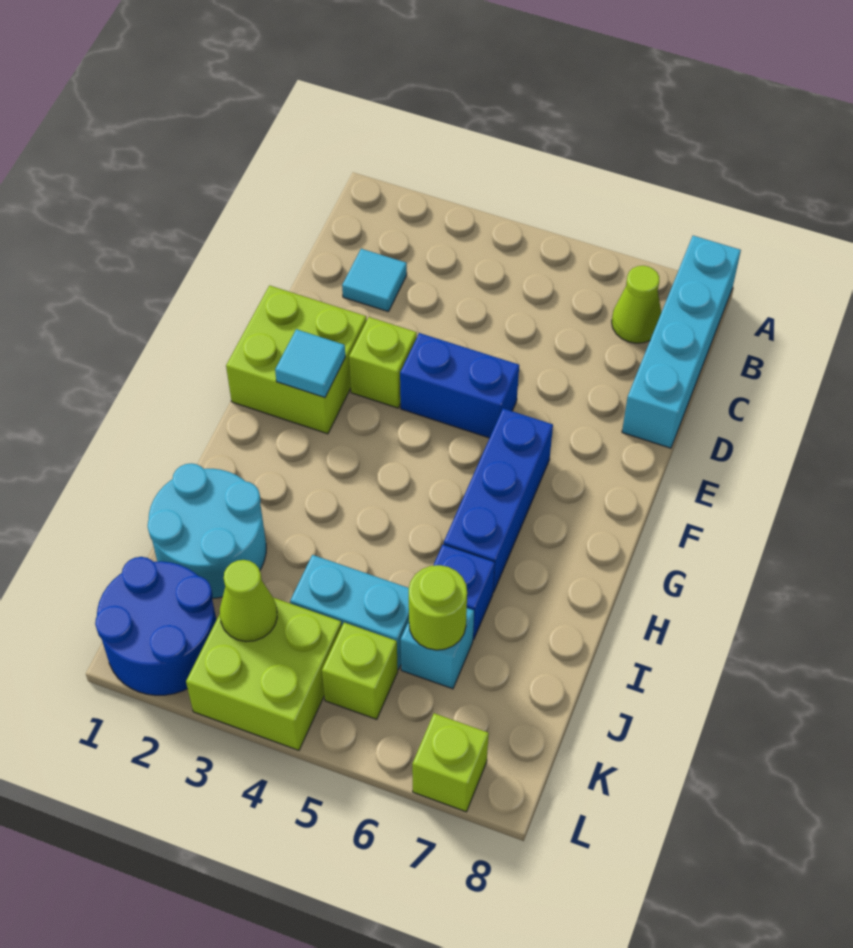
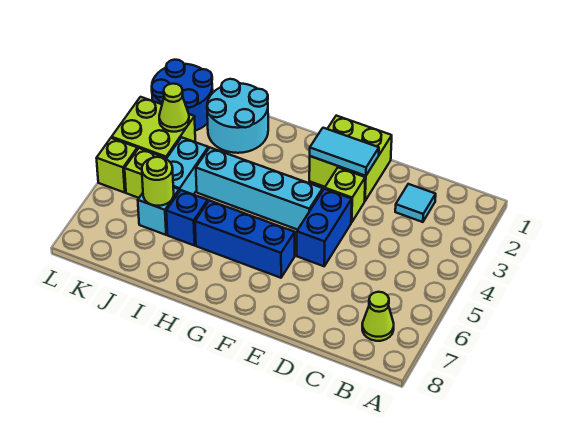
cyan 1x4 brick [622,236,741,448] -> cyan 1x4 brick moved to [196,148,323,230]
cyan 1x1 tile [275,329,345,398] -> cyan 1x2 tile [310,128,379,176]
lime 1x1 brick [412,713,489,812] -> lime 1x1 brick moved to [97,138,138,193]

